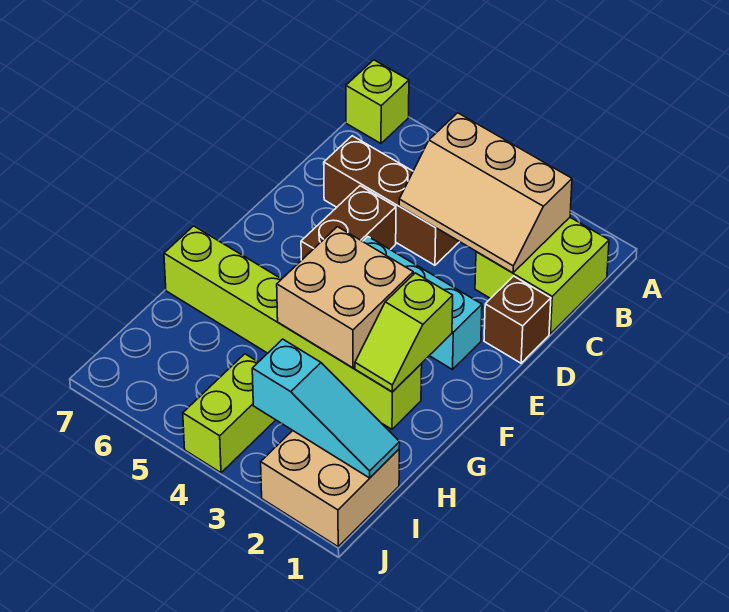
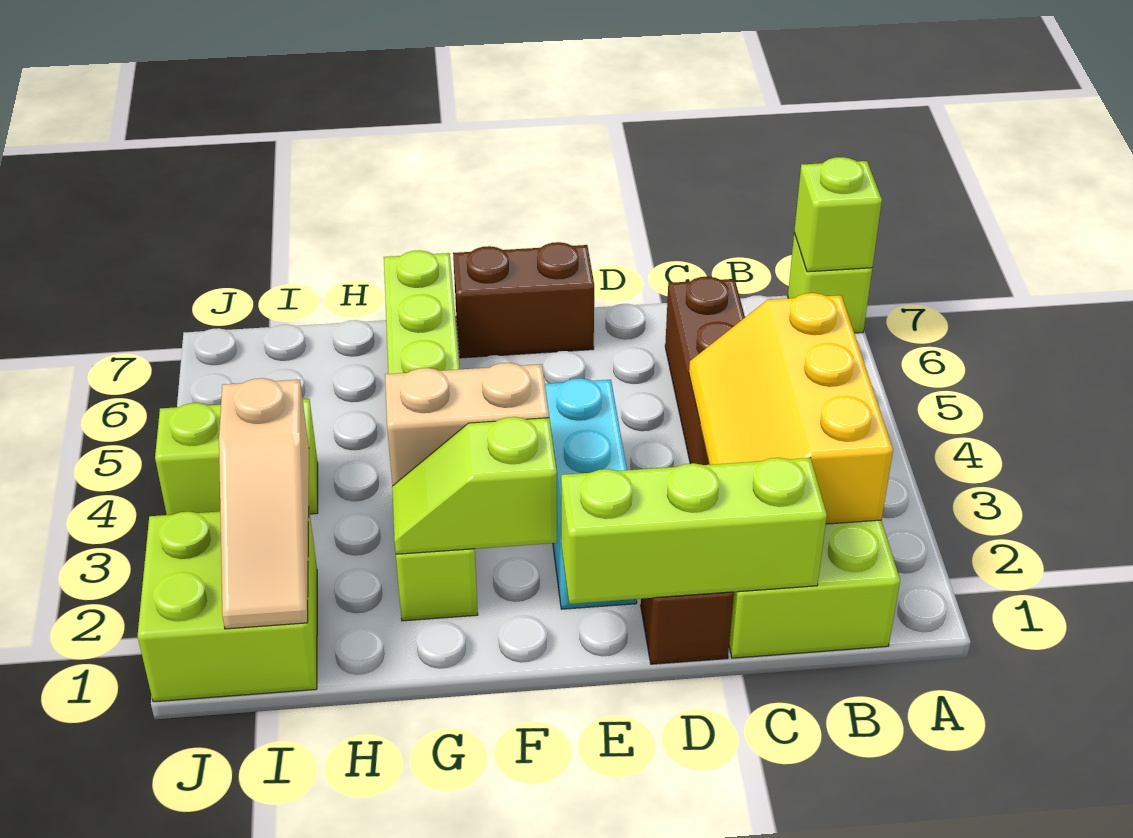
none -> lime 1x1 brick [794,157,882,272]
tan 2x3 slope [399,113,572,273] -> yellow 2x3 slope [689,293,893,524]
none -> lime 1x3 brick [561,458,827,604]
brown 1x2 brick [301,186,396,260] -> brown 1x2 brick moved to [453,242,594,358]
tan 2x2 brick [277,227,413,368] -> tan 1x2 brick [385,363,549,486]
tan 2x2 brick [261,431,399,547] -> lime 2x2 brick [138,512,317,702]
cyan 1x3 slope [252,339,400,478] -> tan 1x3 slope [219,378,309,629]

